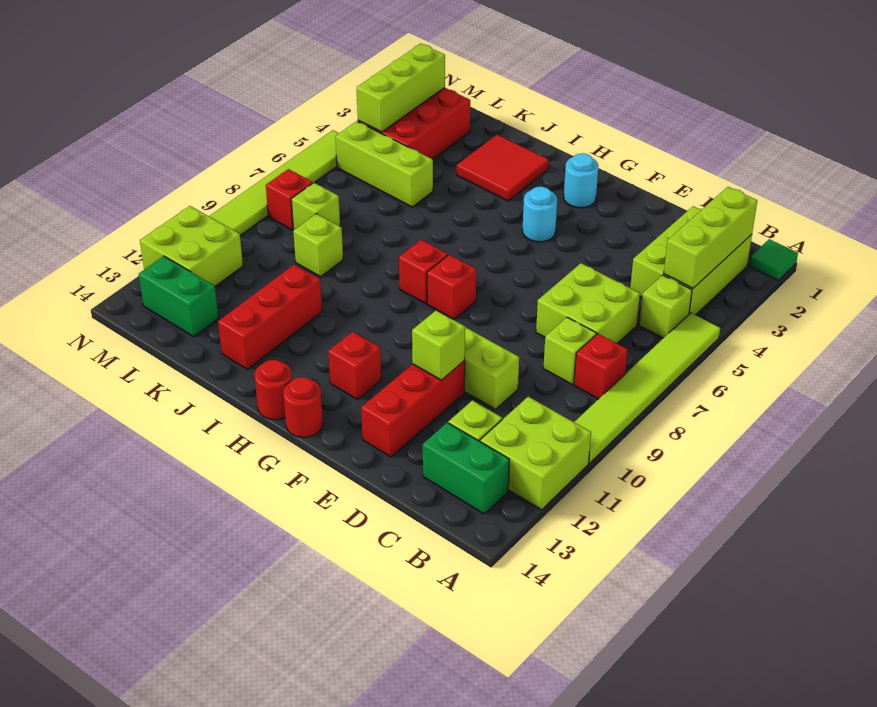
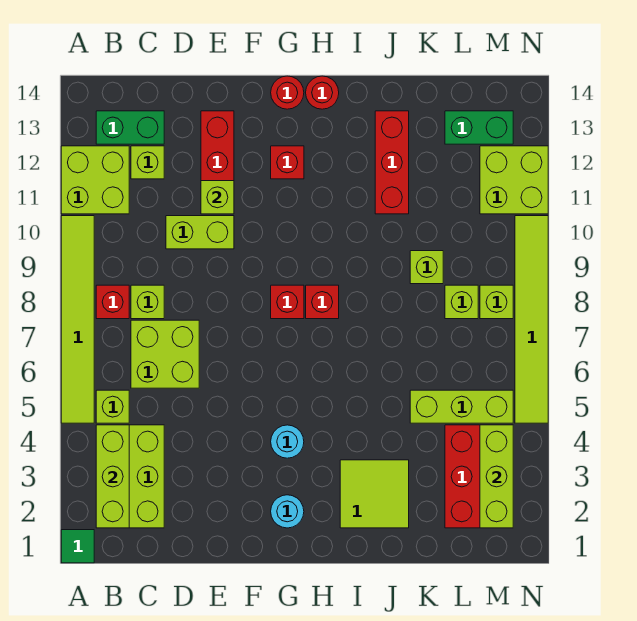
red 2x2 tile [457,135,549,201] -> lime 2x2 tile [340,460,409,528]
red 1x1 brick [266,169,313,230] -> lime 1x1 brick [480,285,513,319]

